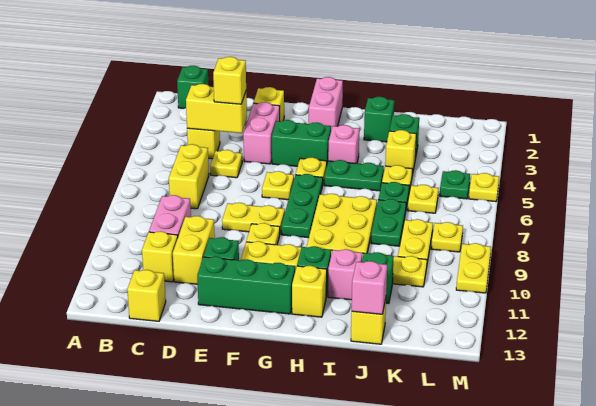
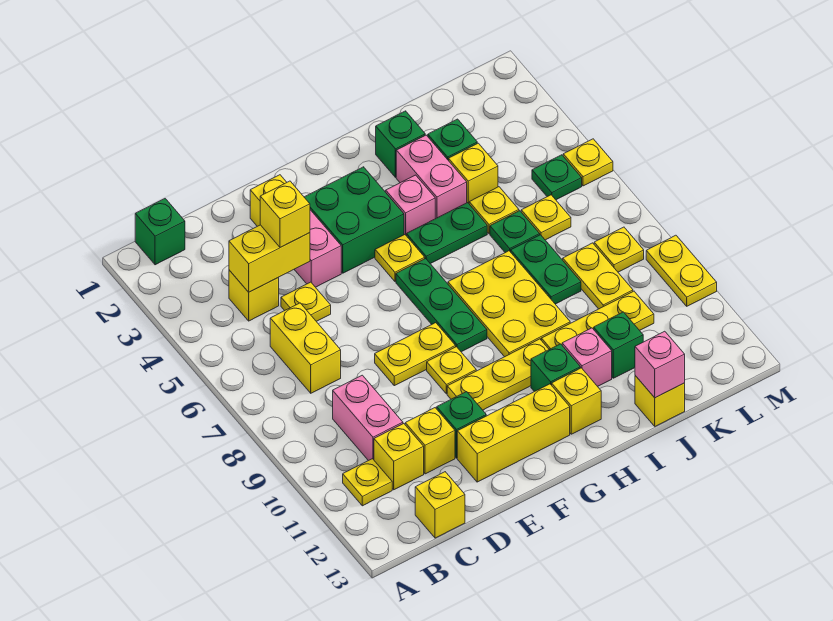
yellow 1x2 brick [173,216,215,284] -> yellow 1x1 brick [405,408,455,474]
green 1x3 brick [197,256,295,314] -> yellow 1x3 brick [457,384,570,482]
green 1x2 brick [272,120,331,166] -> green 2x2 brick [304,167,404,273]
yellow 1x1 plate [262,171,294,200] -> yellow 1x1 plate moved to [343,459,392,506]
pink 1x2 brick [309,77,343,130] -> pink 1x2 brick moved to [396,135,467,219]

